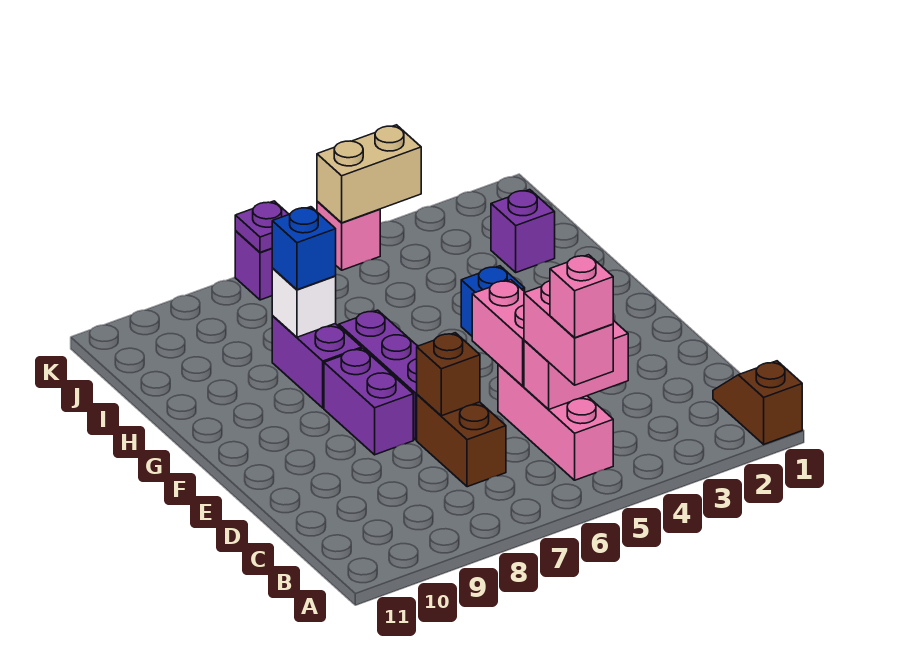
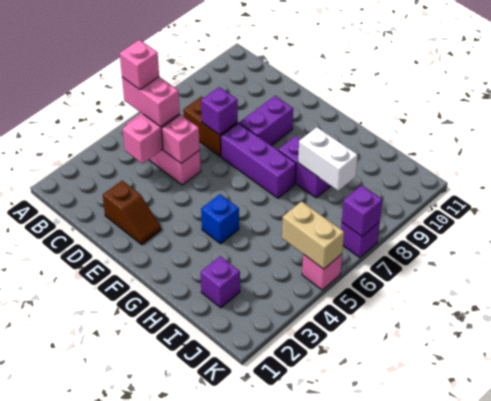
brown 1x2 slope [713,361,802,444] -> brown 1x2 slope moved to [103,181,161,245]
pink 1x2 brick [472,280,525,386] -> pink 1x1 brick [162,115,200,163]
brown 1x1 brick [417,333,480,416] -> purple 1x1 brick [201,87,238,135]
purple 1x2 brick [324,348,413,455] -> purple 1x2 brick turned to [239,96,293,146]
white 1x1 brick [272,268,336,337] -> white 1x2 brick [298,127,358,191]
blue 1x1 brick [272,207,336,290] -> none
tan 1x2 brick [317,125,421,223] -> tan 1x2 brick turned to [282,201,344,269]
purple 1x1 plate [235,201,289,252] -> purple 1x1 brick [342,185,382,236]

